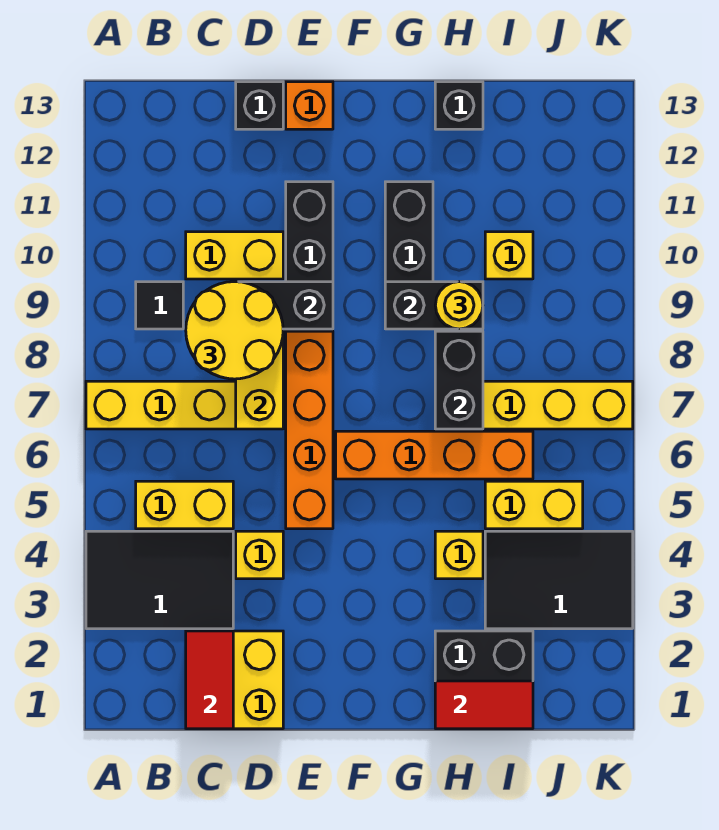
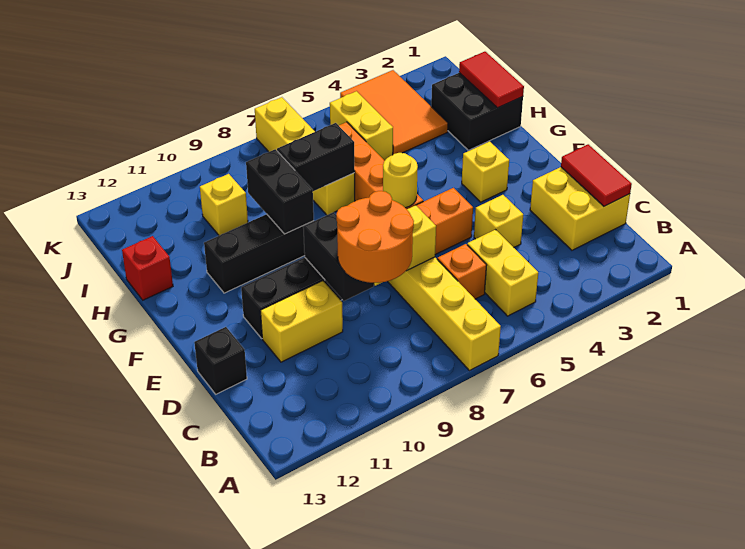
black 2x3 tile [86,531,233,629] -> none
black 1x1 tile [136,282,183,329] -> none
red 1x2 tile [186,631,233,729] -> red 1x2 tile turned to [561,144,632,206]
yellow 2x2 round brick [186,282,283,379] -> orange 2x2 round brick [336,191,414,283]
yellow 1x2 brick [186,232,283,279] -> yellow 1x2 brick turned to [261,281,343,362]
orange 1x1 brick [286,82,333,129] -> orange 1x1 brick moved to [437,244,487,299]
yellow 1x1 brick [435,531,483,579] -> yellow 1x1 brick moved to [462,141,509,202]
yellow 1x1 round brick [435,282,483,329] -> yellow 1x1 round brick moved to [383,153,418,208]
black 1x1 brick [435,82,483,129] -> red 1x1 brick [122,236,173,300]
black 2x3 tile [485,531,633,629] -> orange 2x3 tile [340,70,448,154]

